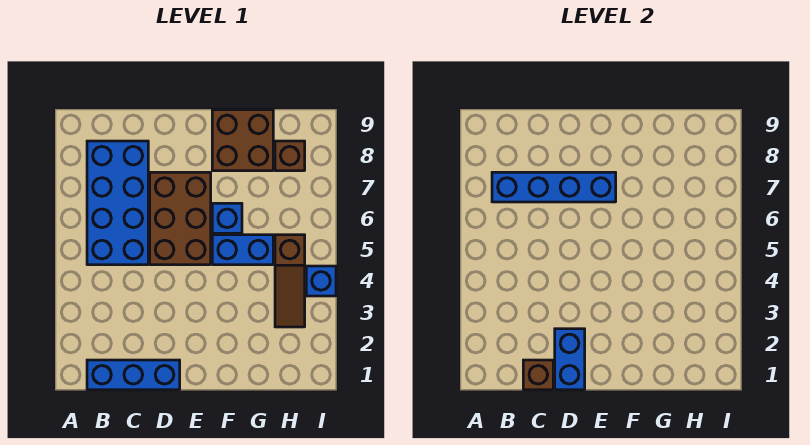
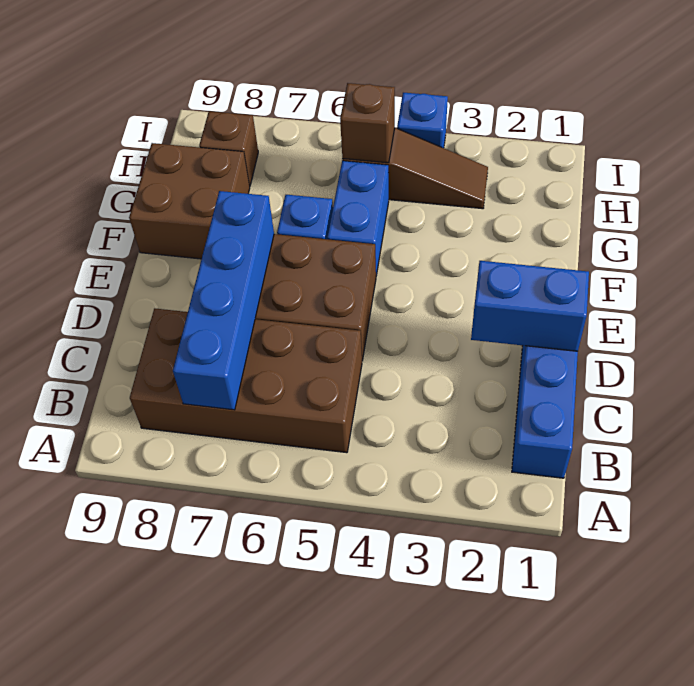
blue 2x4 brick [87,141,148,265] -> brown 2x4 brick [130,308,362,453]
brown 1x1 brick [523,360,553,390] -> brown 1x1 brick moved to [340,83,395,163]

